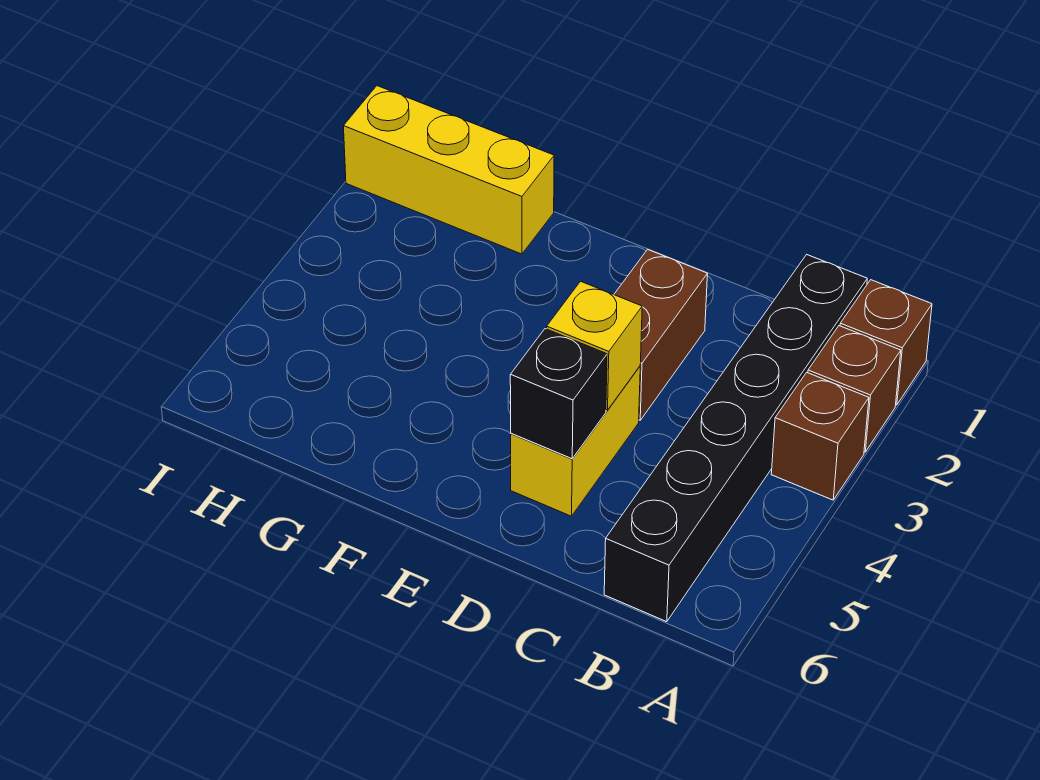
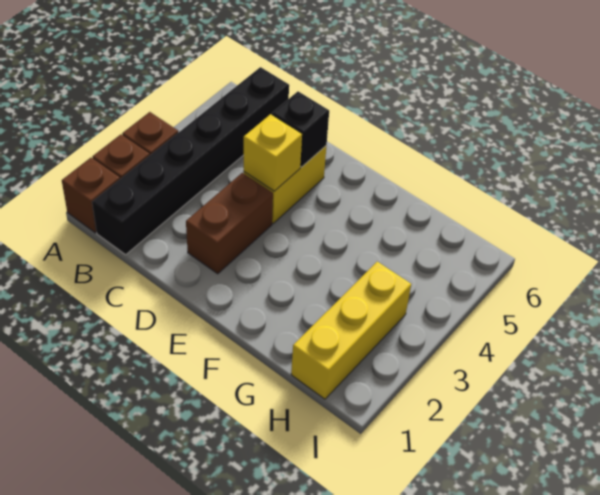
yellow 1x3 brick [344,86,554,254] -> yellow 1x3 brick turned to [291,262,411,399]

